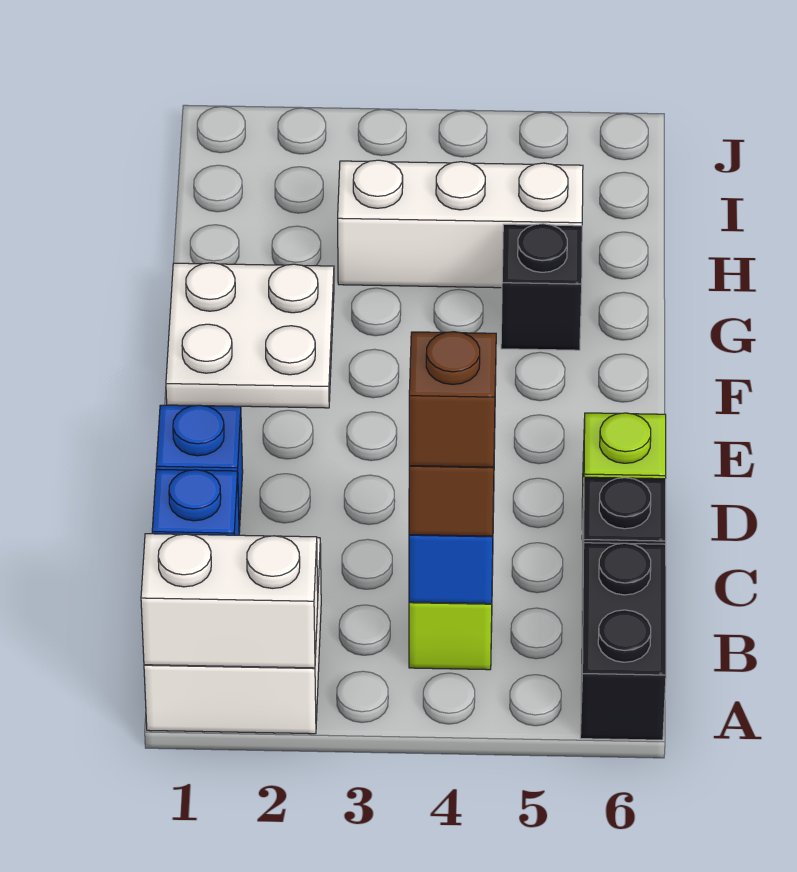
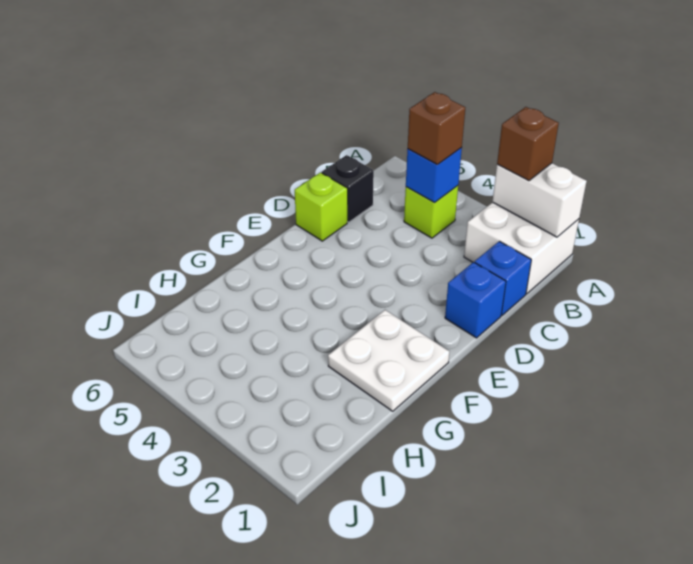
black 1x2 brick [580,543,666,740] -> none
brown 1x1 brick [409,332,496,467] -> brown 1x1 brick moved to [497,107,559,181]
black 1x1 brick [501,224,582,350] -> none
white 1x3 brick [338,160,583,288] -> none

